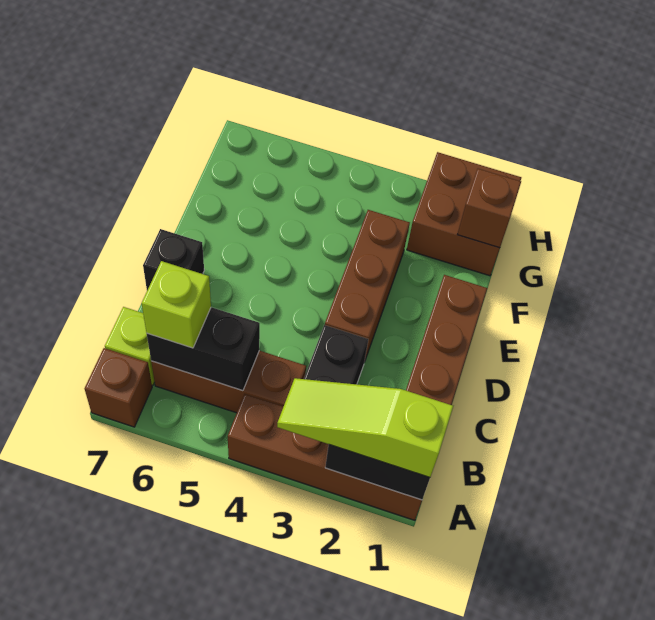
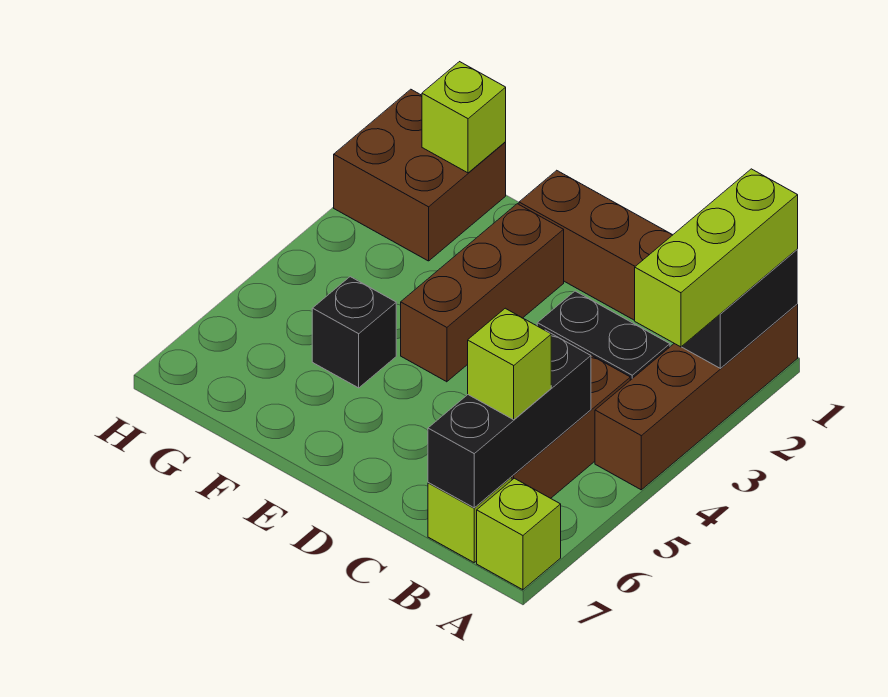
lime 1x3 slope [277,378,453,477] -> lime 1x3 brick [635,169,798,347]
brown 1x1 brick [85,348,152,427] -> lime 1x1 brick [477,478,561,590]
black 1x2 brick [147,307,260,391] -> black 1x3 brick [428,330,591,508]
brown 1x3 brick [325,210,410,362] -> brown 1x3 brick turned to [401,204,564,382]
black 1x1 brick [143,229,204,290] -> black 1x1 brick moved to [312,277,396,388]
brown 1x1 brick [457,169,521,248] -> lime 1x1 brick [422,62,506,173]

